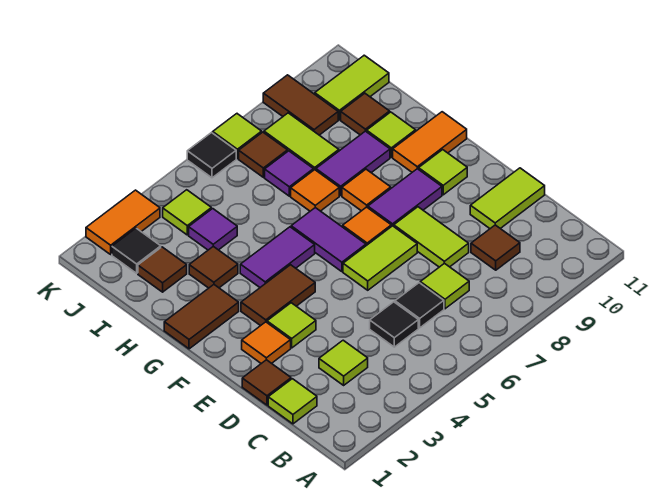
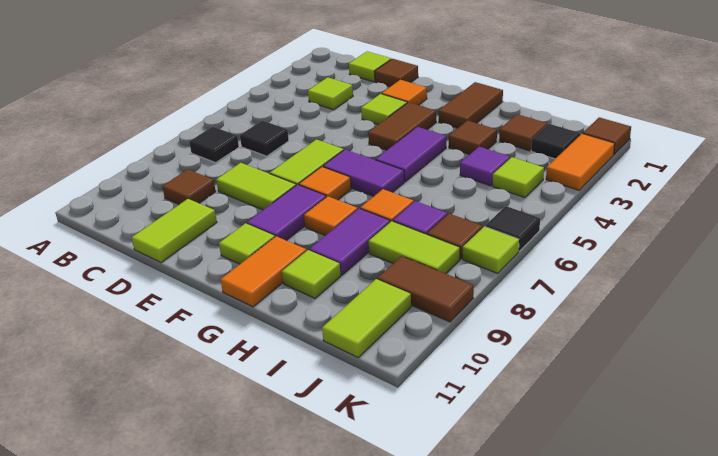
black 1x1 tile [370,302,418,347] -> black 1x1 tile moved to [189,127,239,163]
lime 1x1 tile [420,263,469,309] -> none
brown 1x1 tile [341,93,390,135] -> brown 1x1 tile moved to [583,117,631,154]

